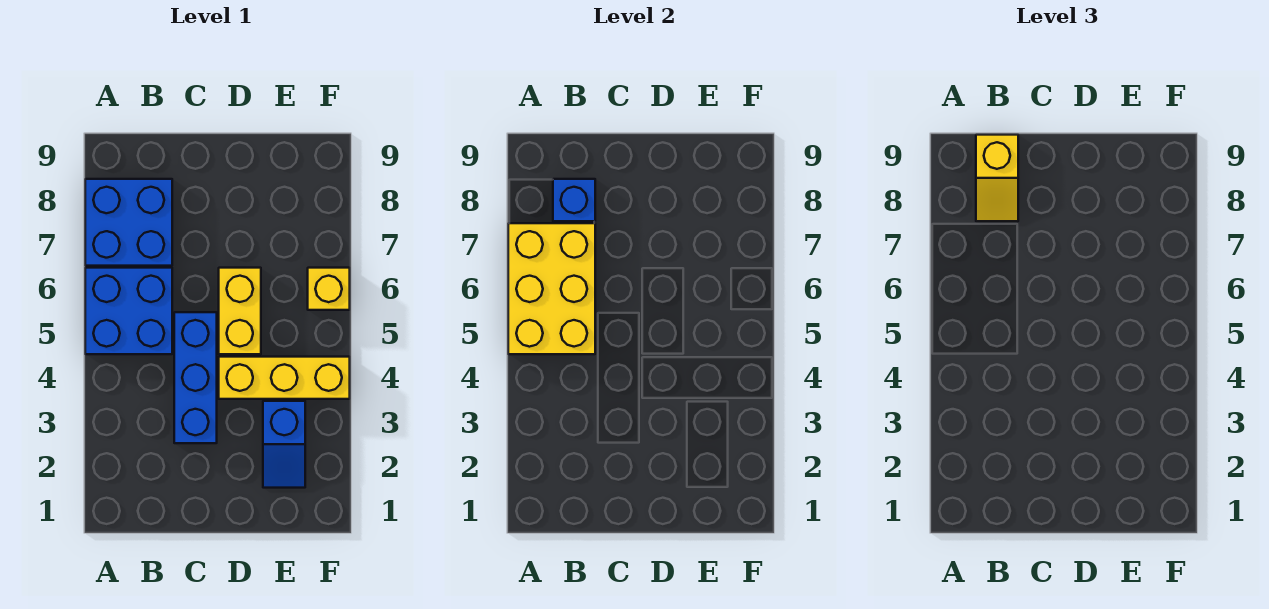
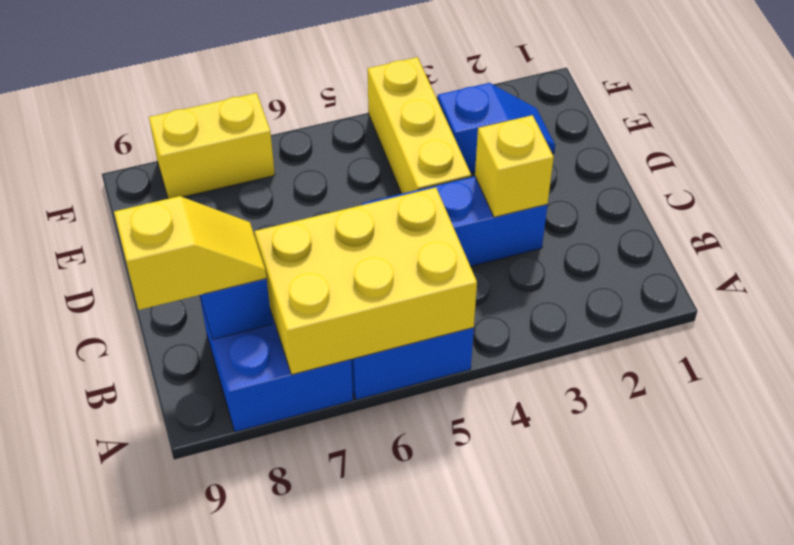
yellow 1x2 brick [219,268,261,354] -> yellow 1x2 brick moved to [149,93,275,199]
yellow 1x1 brick [308,268,350,310] -> yellow 1x1 brick moved to [475,115,554,217]

